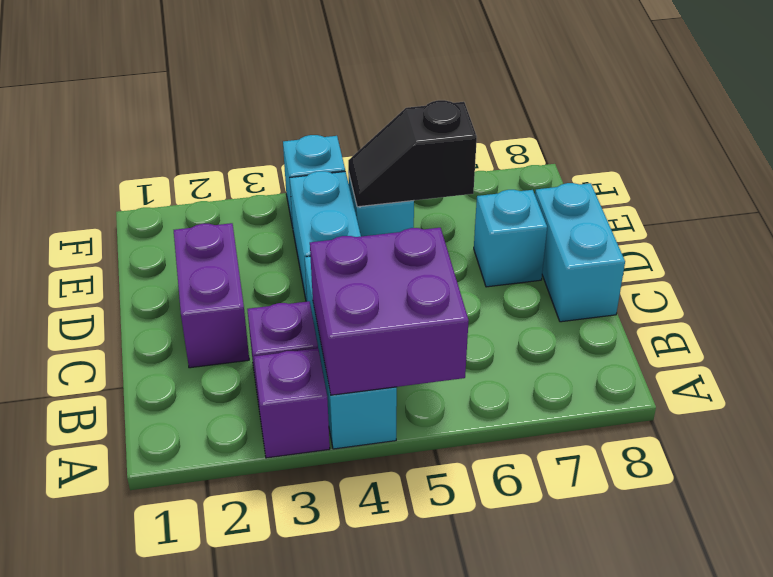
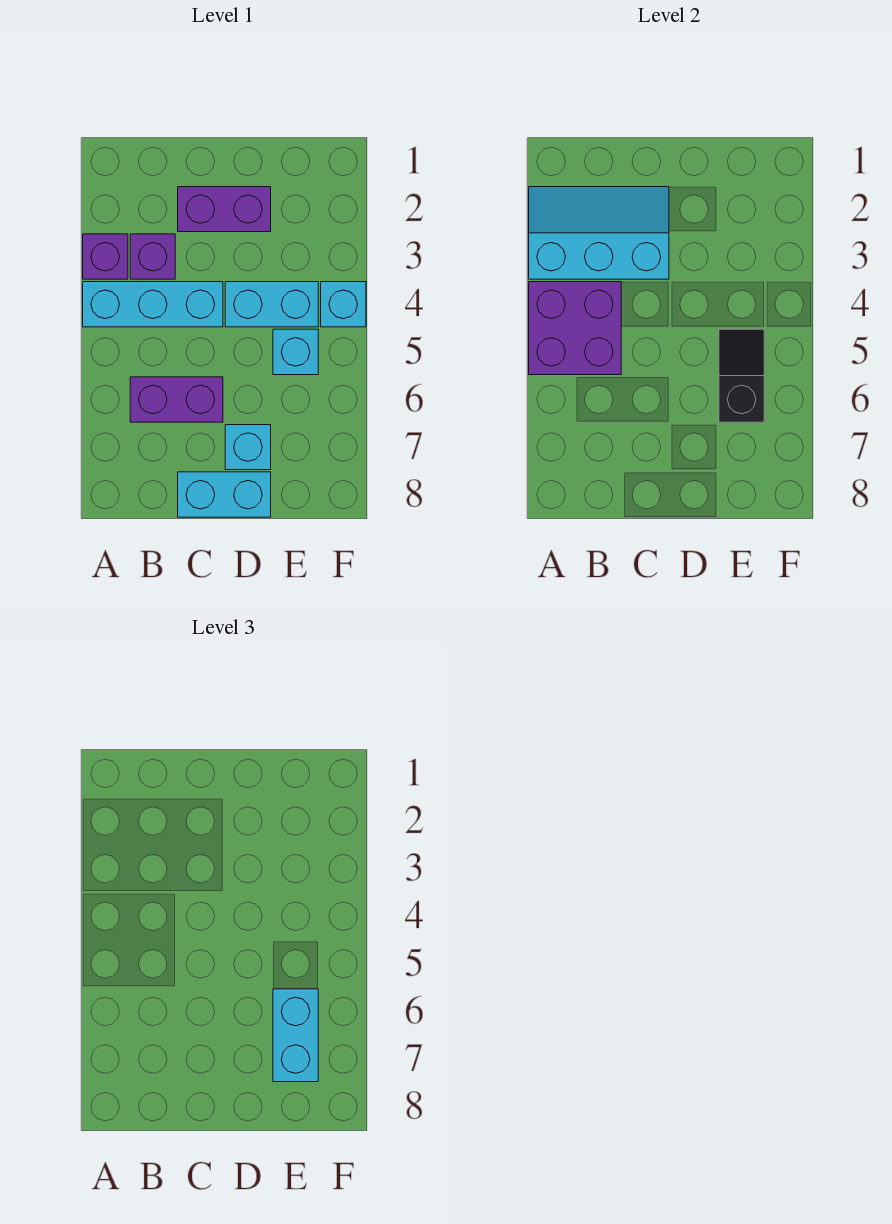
none -> cyan 2x3 slope [529,187,669,279]
none -> purple 1x2 brick [130,377,223,422]
none -> cyan 1x2 brick [273,989,318,1082]

